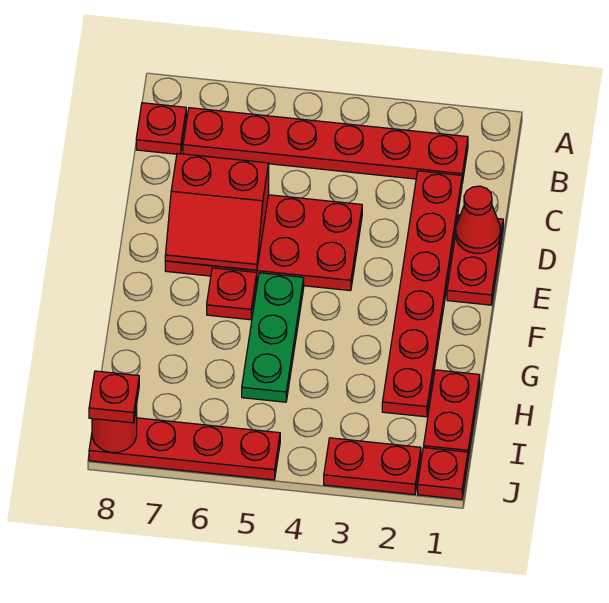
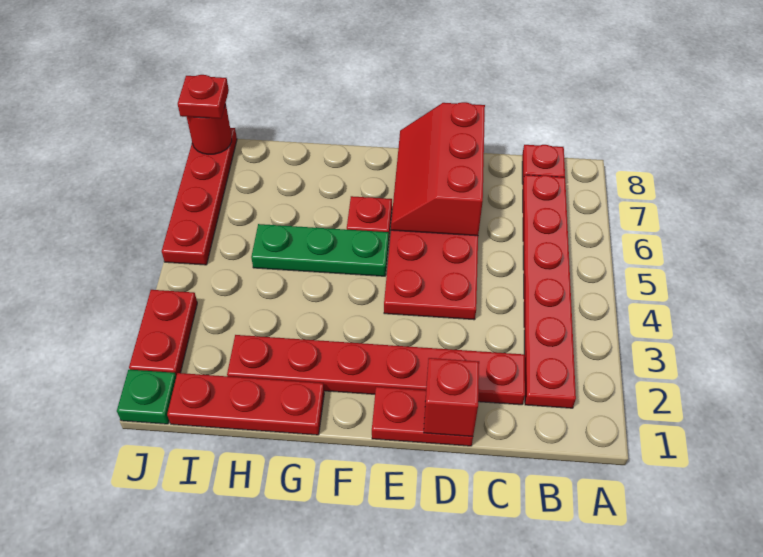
red 1x1 cone [456,186,500,253] -> red 1x1 brick [424,358,479,436]
red 2x2 slope [165,153,269,270] -> red 2x3 slope [391,102,485,236]
red 1x2 plate [424,370,480,458] -> red 1x3 plate [167,373,324,435]
red 1x1 plate [418,448,468,499] -> green 1x1 plate [117,370,176,424]

